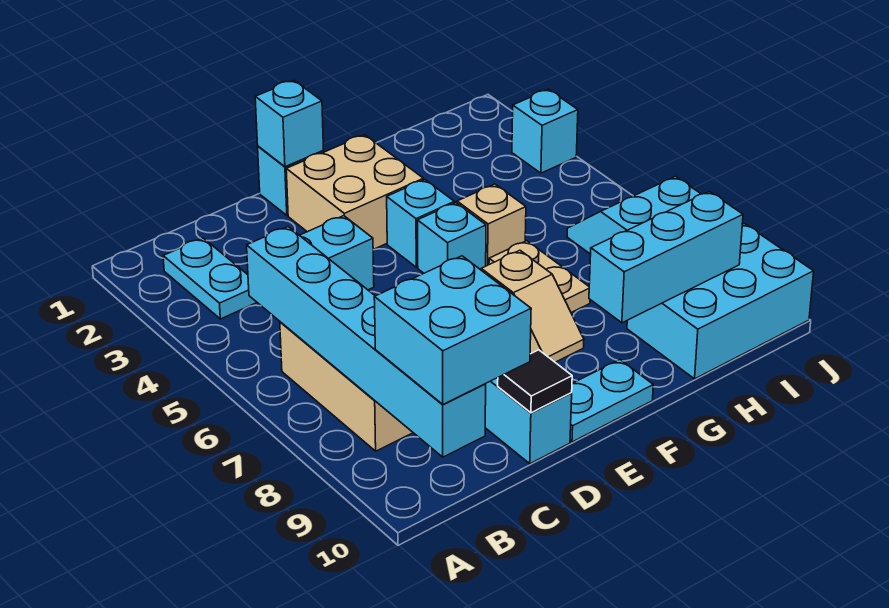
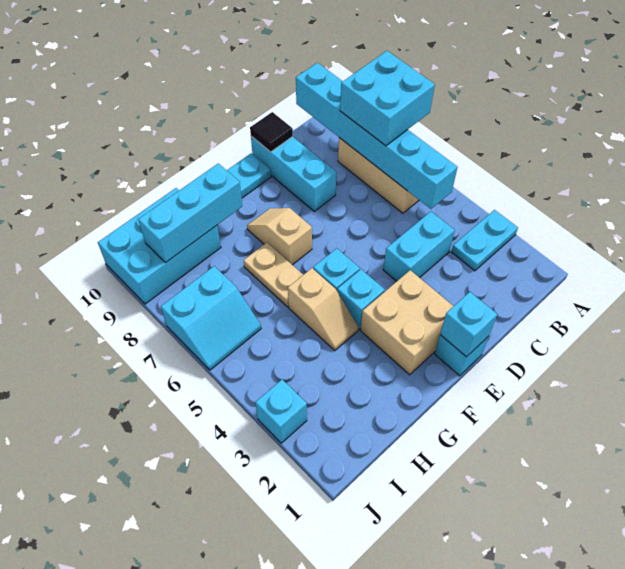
cyan 1x2 plate [163,238,257,319] -> cyan 1x2 plate turned to [452,210,518,271]
cyan 2x2 brick [374,256,531,404] -> cyan 2x2 brick moved to [340,51,435,146]

